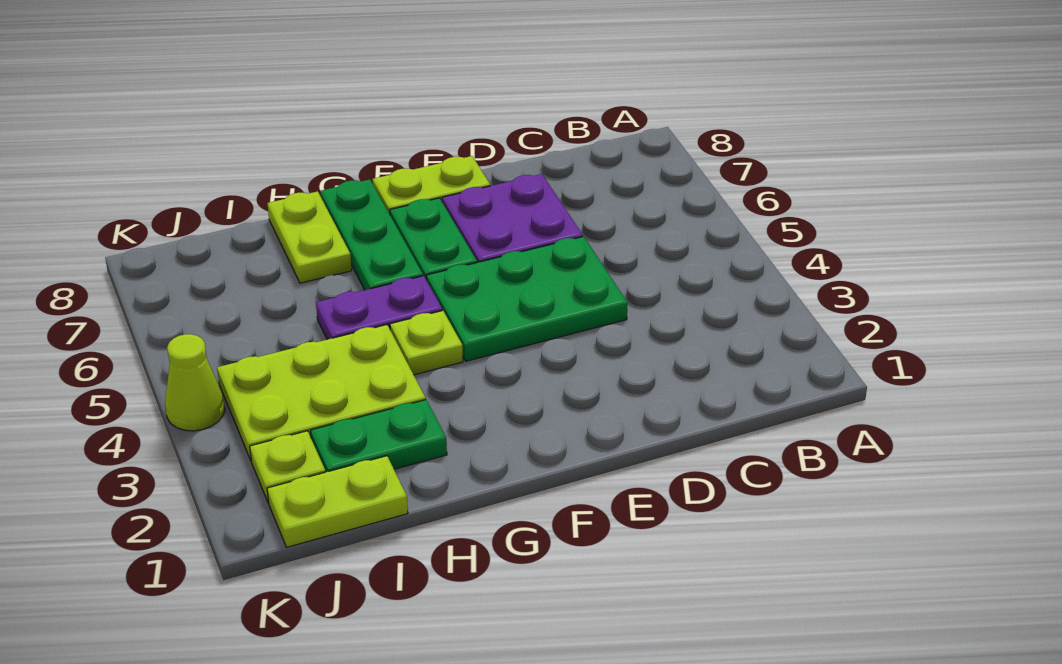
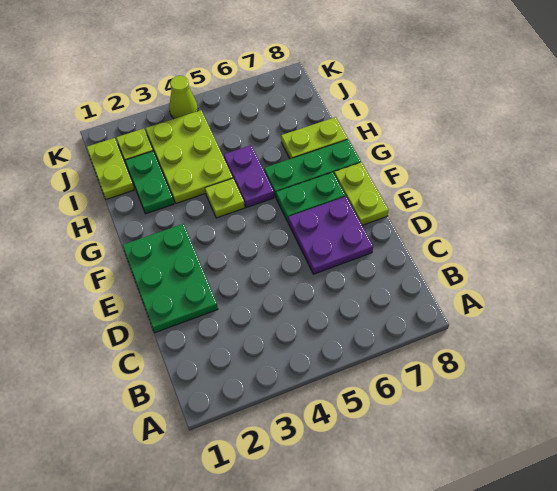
green 2x3 plate [427,237,628,361] -> green 2x3 plate moved to [123,224,218,333]

